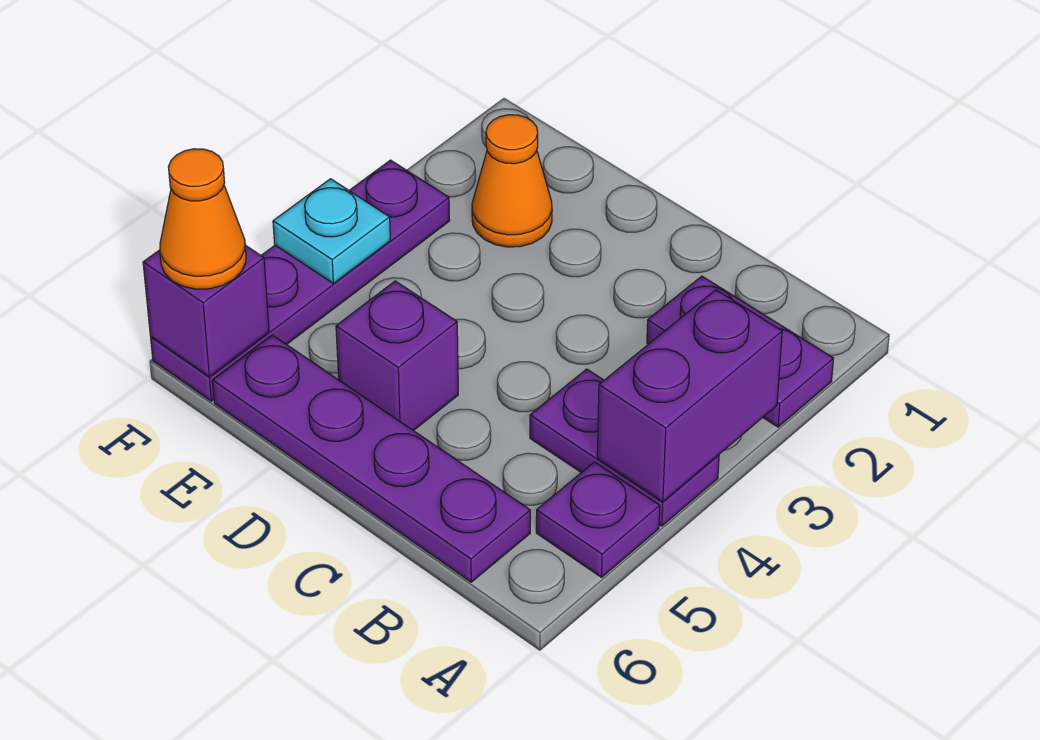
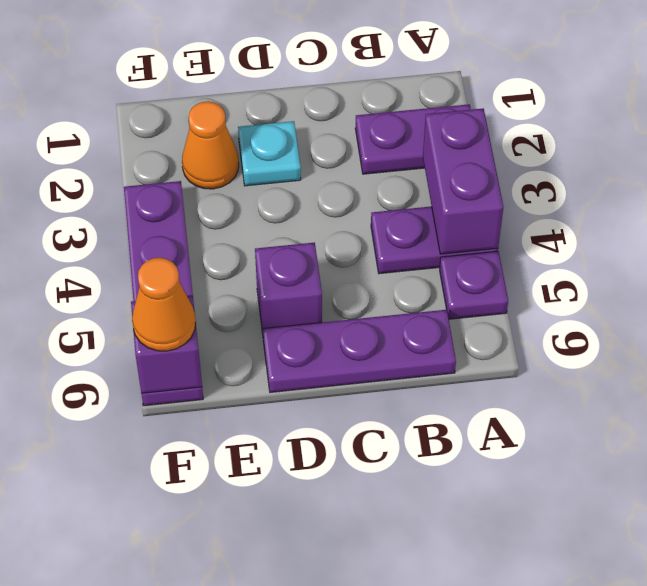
purple 1x4 plate [213,335,530,582] -> purple 1x3 plate [263,310,456,392]
cyan 1x1 plate [273,179,390,283] -> cyan 1x1 plate moved to [238,121,301,186]

